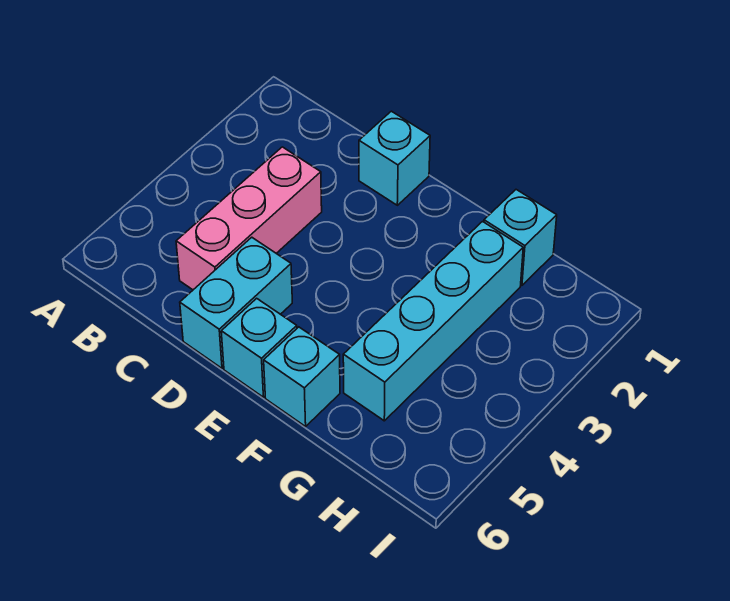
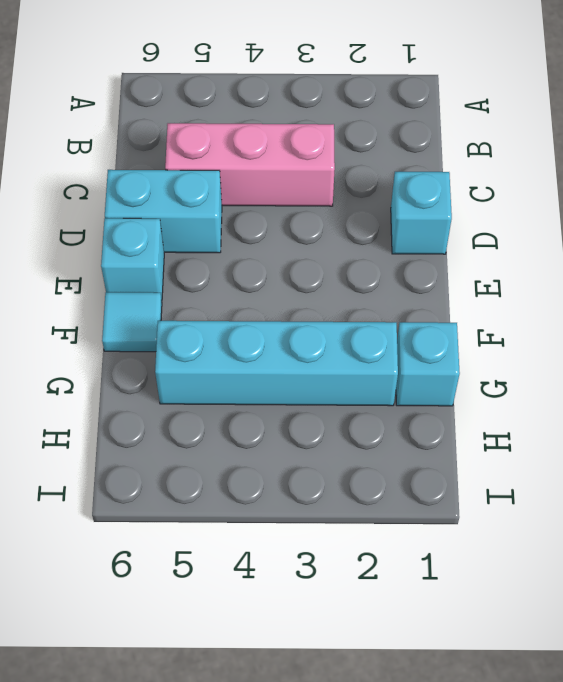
cyan 1x1 brick [264,327,340,426] -> cyan 1x1 tile [102,292,162,352]

